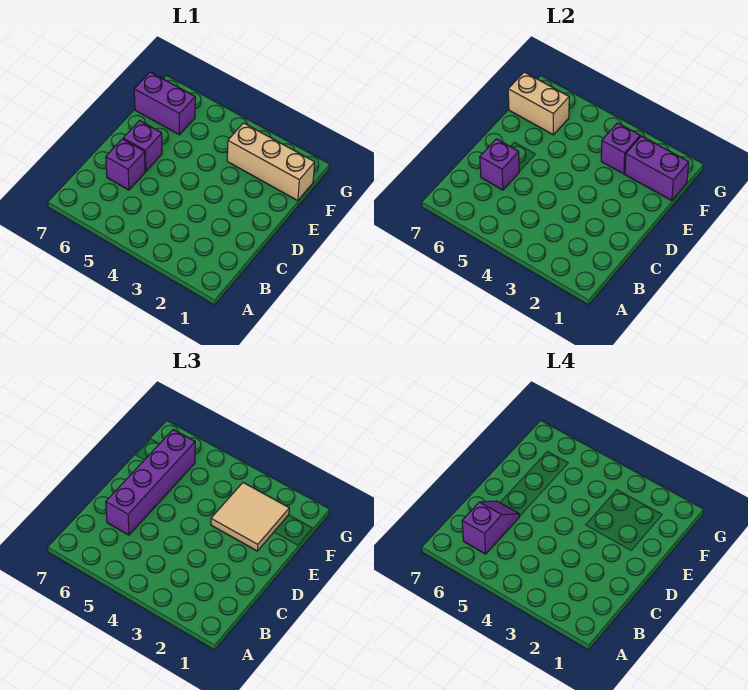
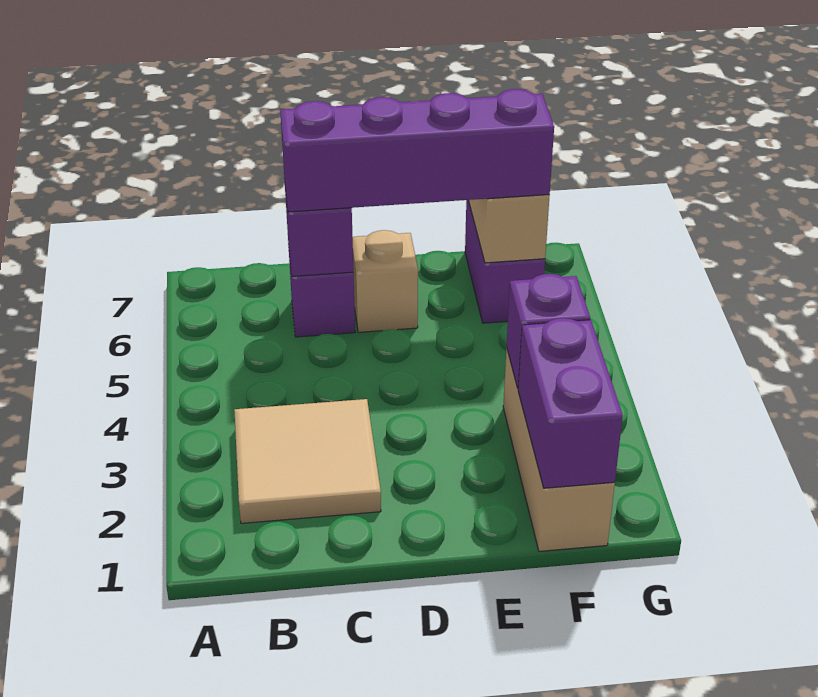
purple 1x2 slope [462,501,519,554] -> none
purple 1x1 brick [123,121,162,171] -> tan 1x1 brick [353,230,418,332]
tan 2x2 tile [211,483,289,551] -> tan 2x2 tile moved to [234,399,381,523]

